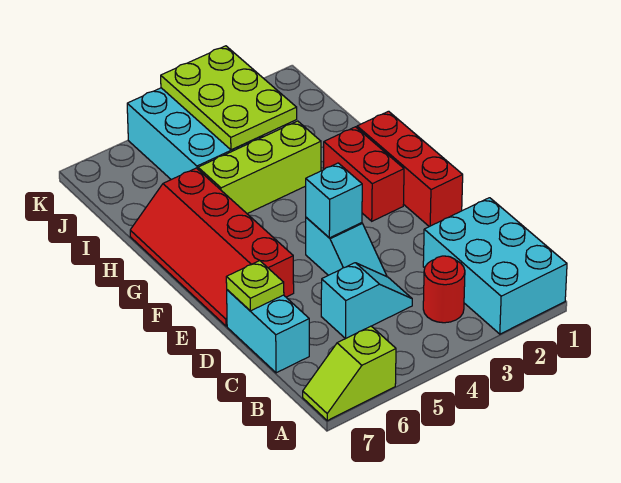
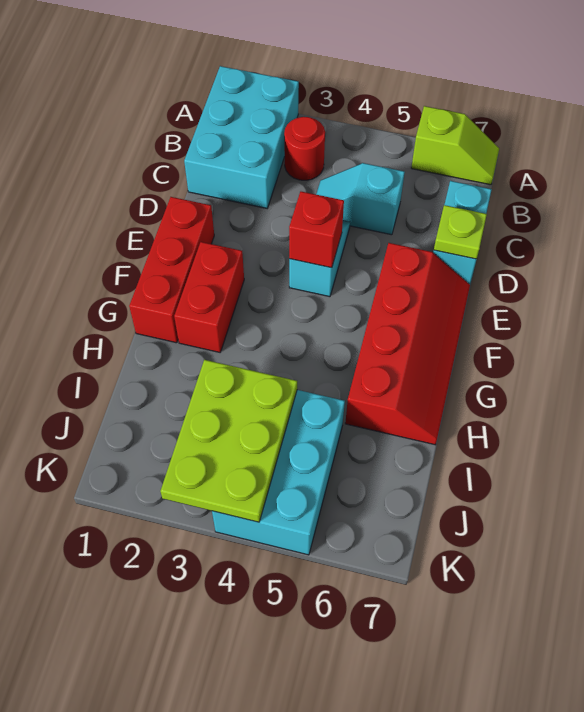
cyan 1x1 brick [306,163,362,238] -> red 1x1 brick [289,192,344,268]
lime 1x3 brick [198,121,321,214] -> none

